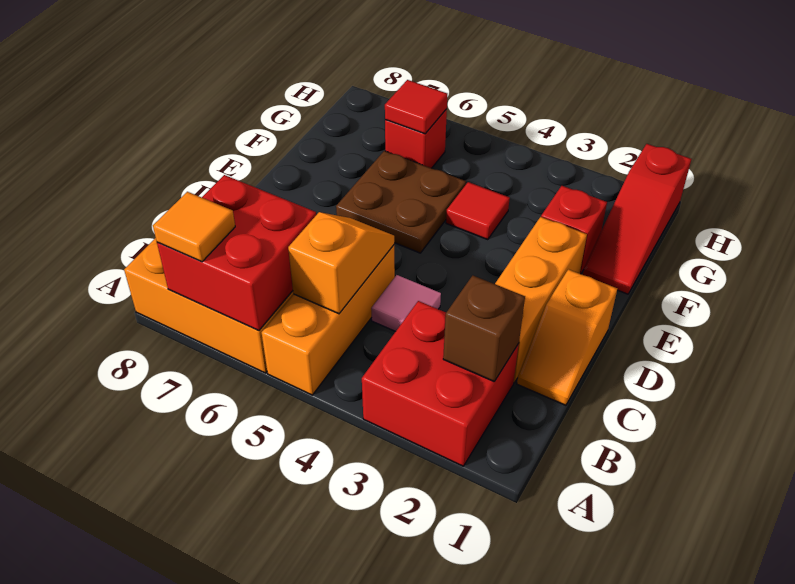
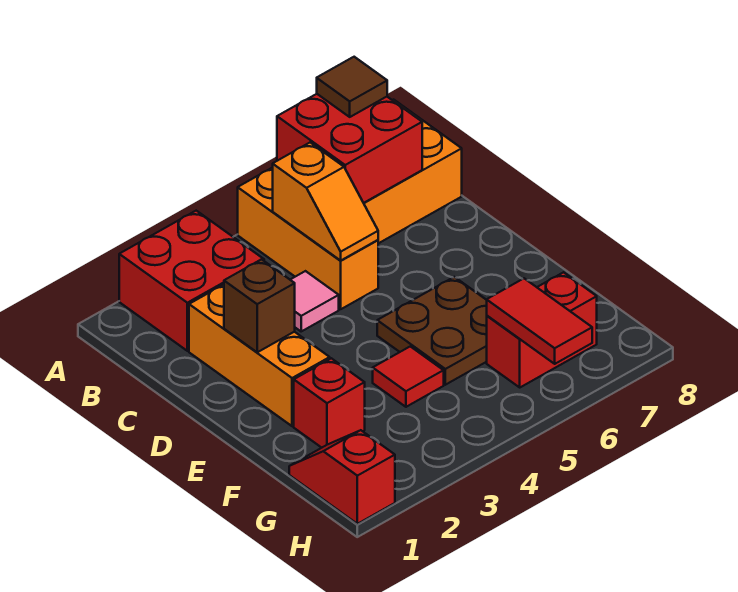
orange 1x1 tile [153,192,235,262] -> brown 1x1 tile [317,57,387,117]
brown 1x1 brick [443,275,525,381] -> brown 1x1 brick moved to [224,259,295,352]
orange 1x2 slope [517,269,617,405] -> none
red 1x3 slope [583,144,691,294] -> red 1x2 slope [289,430,395,524]
red 1x1 brick [385,109,447,168] -> red 1x2 brick [487,272,597,387]
red 1x1 tile [385,80,447,134] -> red 1x2 tile [487,278,592,364]

